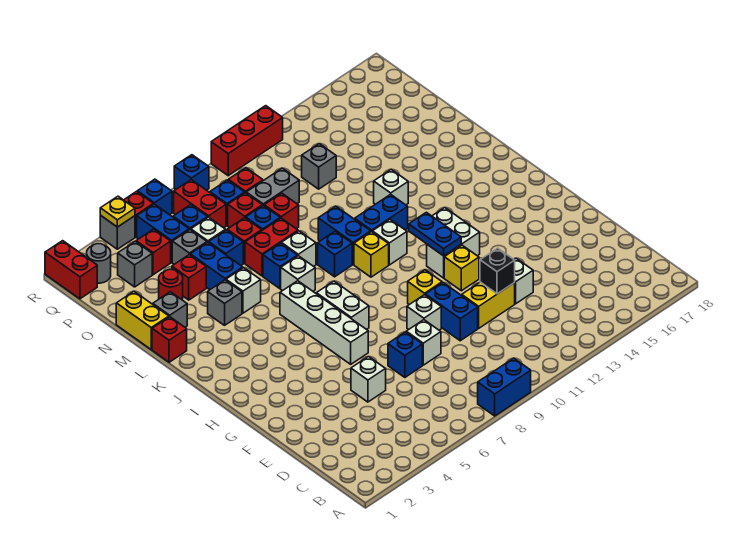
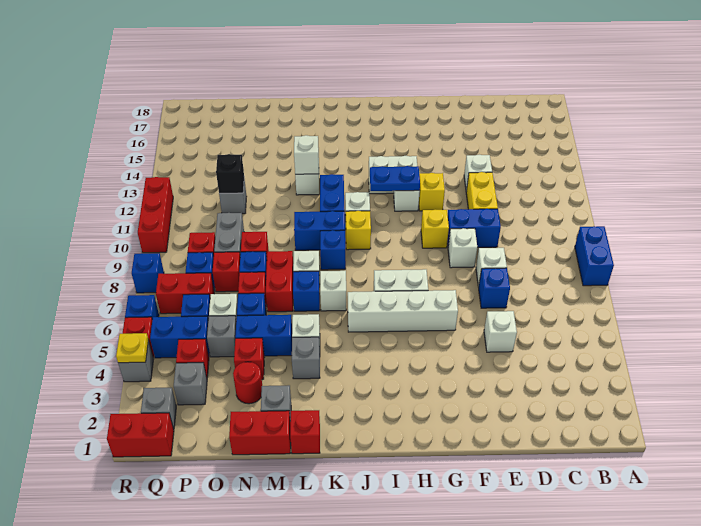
black 1x1 brick [480,248,515,294] -> black 1x1 brick moved to [216,154,244,193]
none -> white 1x1 brick [294,135,319,174]
yellow 1x2 brick [116,291,169,349] -> red 1x2 brick [229,411,291,455]
grey 1x1 round brick [87,244,111,283] -> grey 1x1 brick [141,388,176,430]

